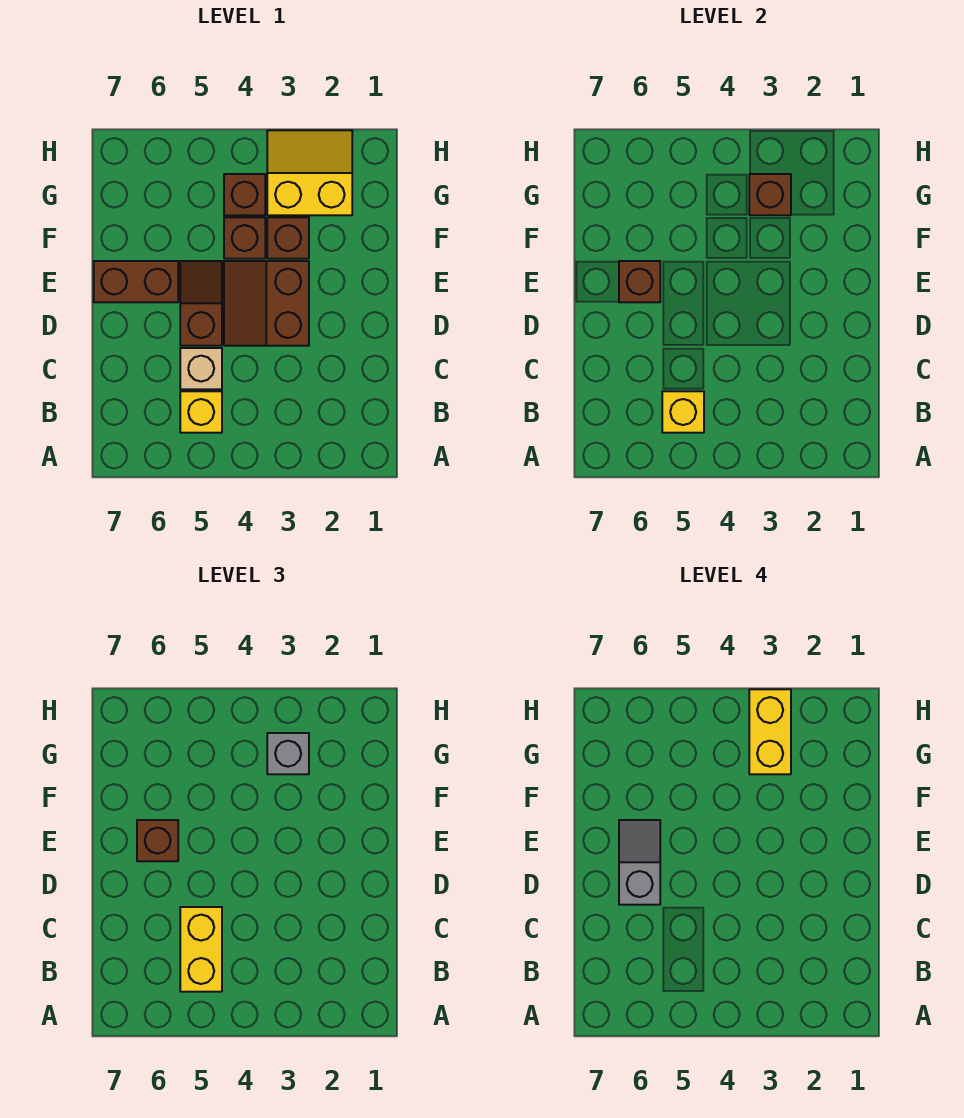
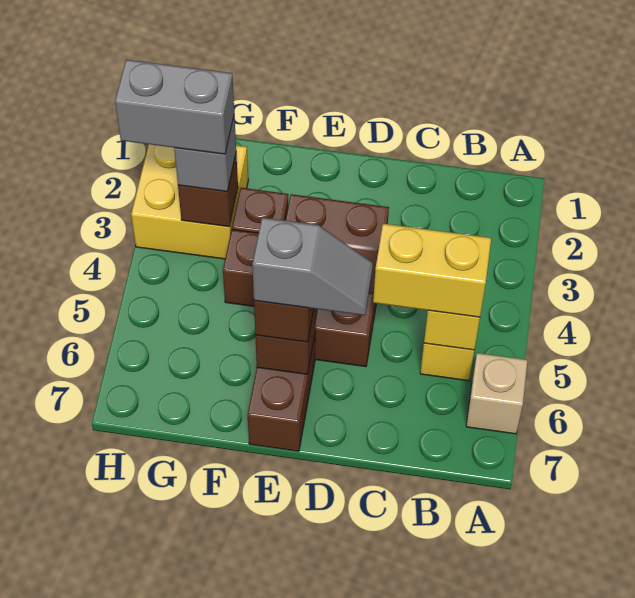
tan 1x1 brick [180,348,222,389] -> tan 1x1 brick moved to [466,353,528,434]
grey 1x2 slope [619,820,660,905] -> grey 1x2 slope turned to [252,218,373,315]
yellow 2x2 slope [267,130,352,215] -> yellow 2x2 brick [131,144,248,259]
yellow 1x2 brick [749,689,791,774] -> grey 1x2 brick [115,60,234,154]
brown 1x1 brick [224,174,265,215] -> none

